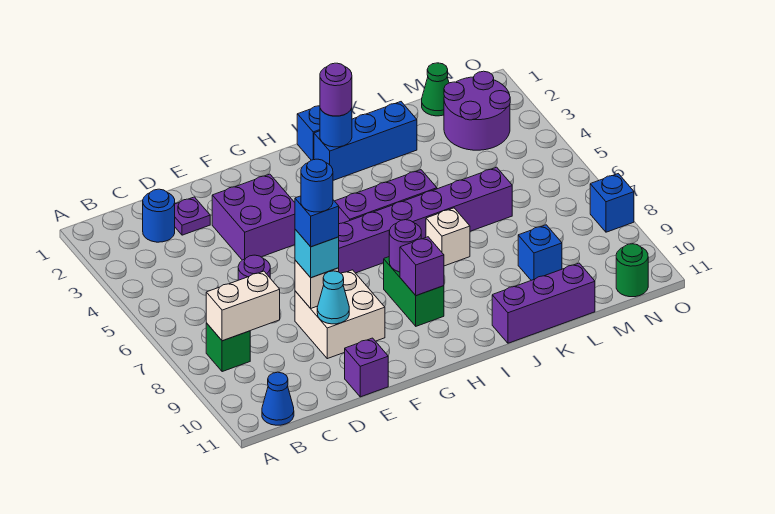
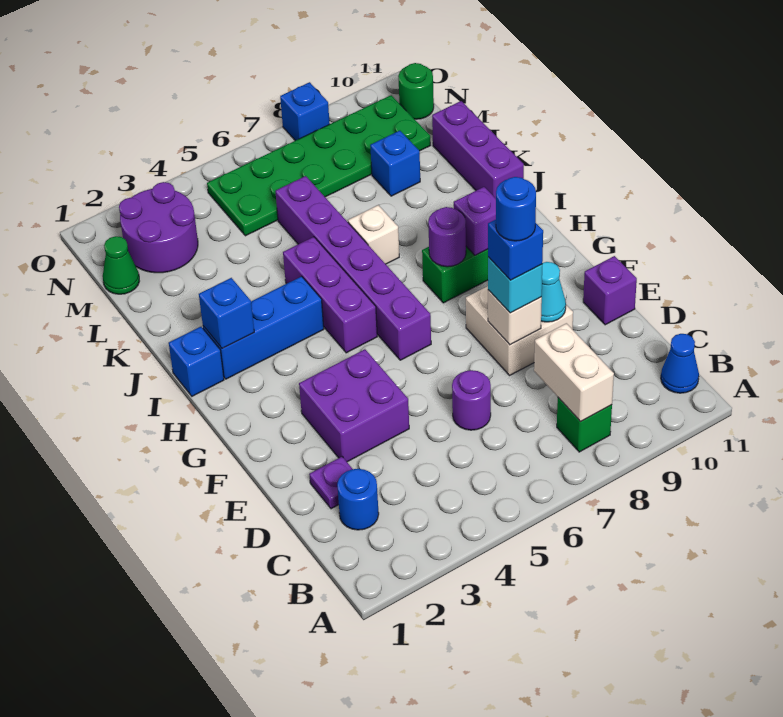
blue 1x3 brick [314,102,417,180] -> blue 1x3 brick turned to [203,276,324,379]
blue 1x1 round brick [320,108,352,147] -> blue 1x1 brick [199,278,254,349]
purple 1x1 round brick [320,63,352,116] -> none
none -> green 2x6 plate [207,95,431,236]

